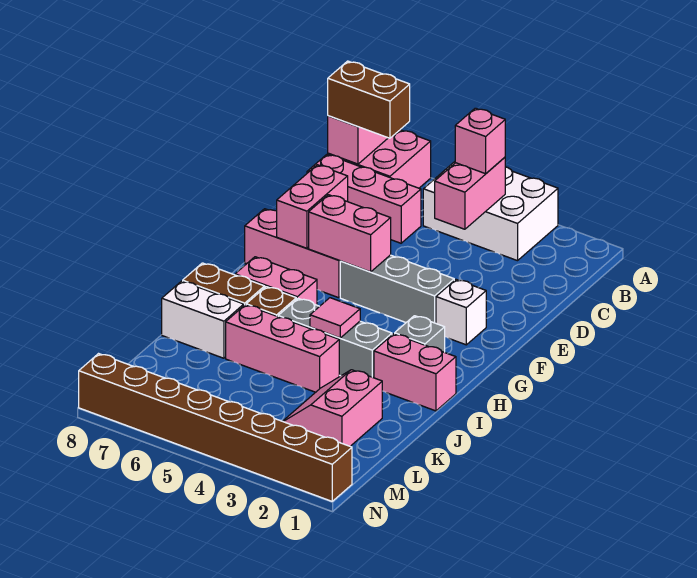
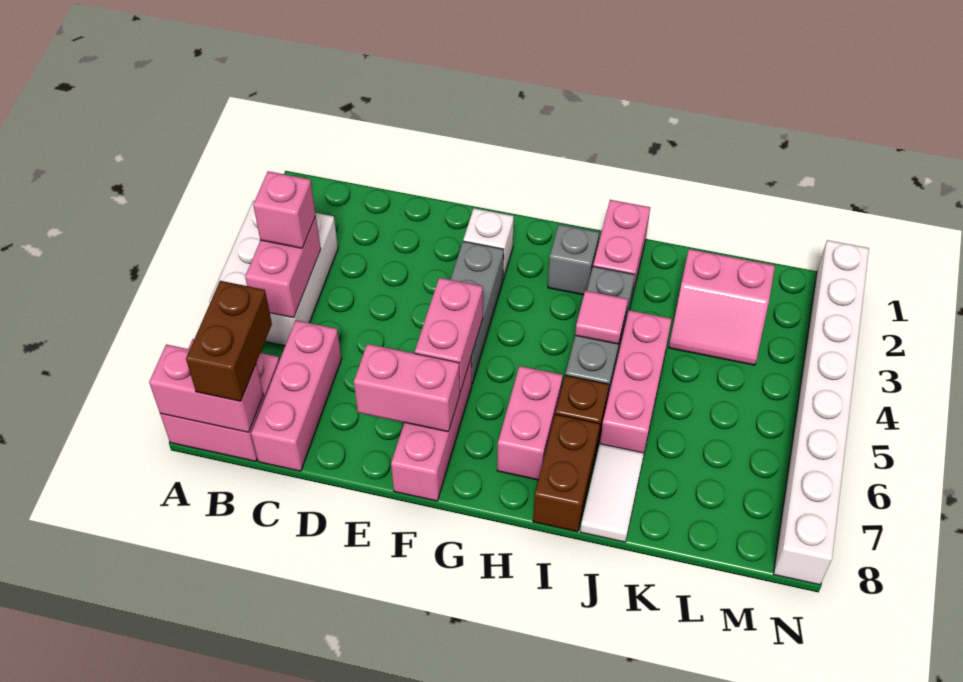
pink 1x2 brick [435,157,505,229] -> pink 1x2 brick turned to [245,216,321,318]
white 1x2 brick [162,281,244,358] -> white 1x2 tile [580,444,644,542]
brown 1x8 brick [79,354,352,501] -> white 1x8 brick [774,240,869,585]

